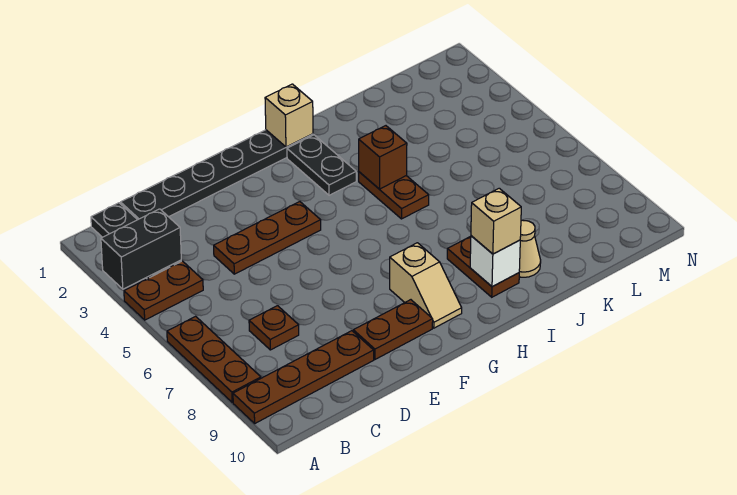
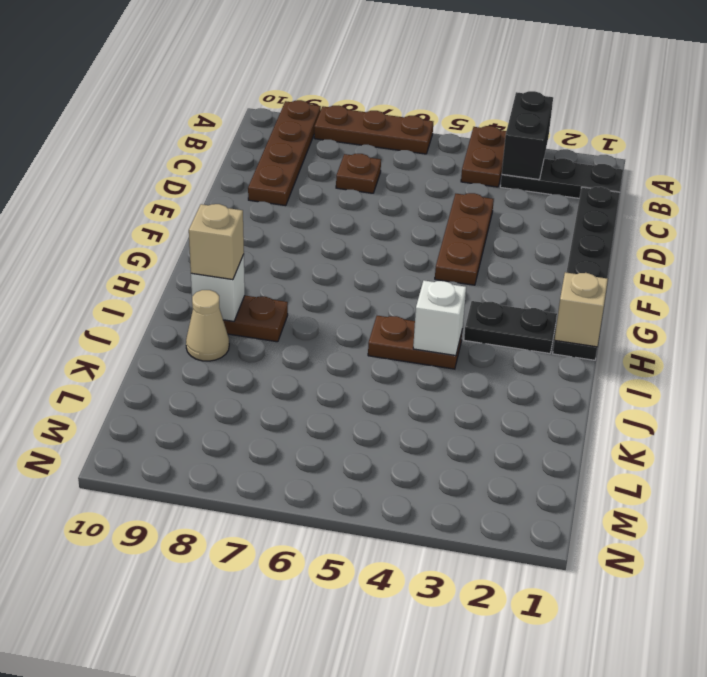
brown 1x2 plate [353,300,433,359] -> none
tan 1x2 slope [390,243,462,328] -> none
brown 1x1 brick [359,126,407,189] -> white 1x1 brick [413,280,466,356]

